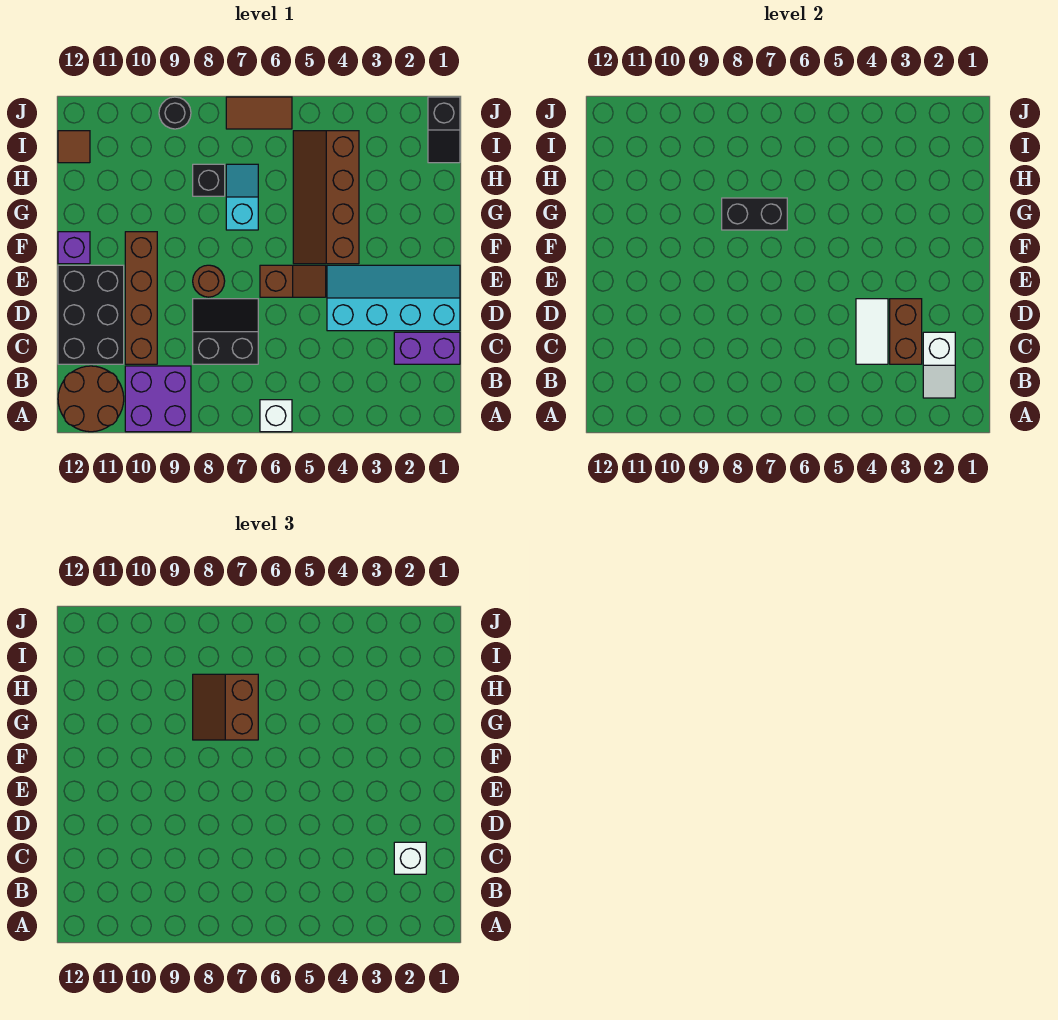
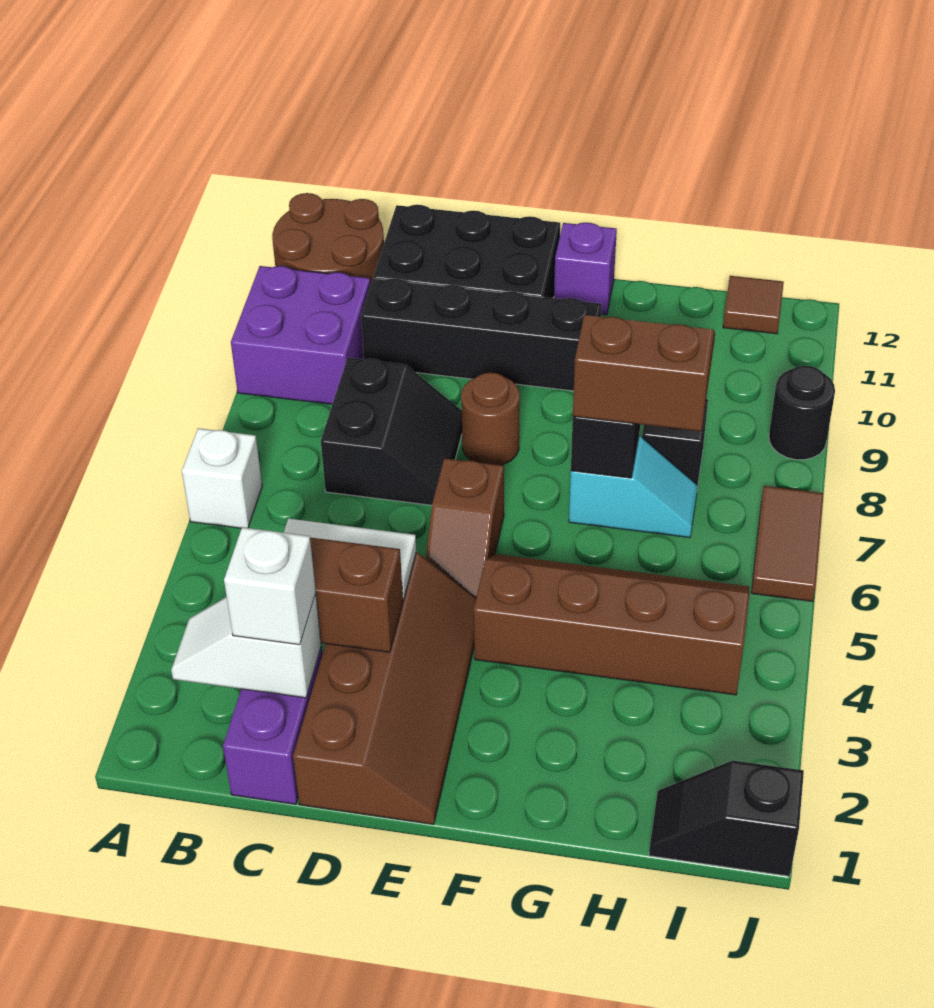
brown 1x4 brick [125,232,157,364] -> black 1x4 brick [361,278,602,391]
cyan 2x4 slope [327,265,460,331] -> brown 2x4 slope [293,552,476,824]

